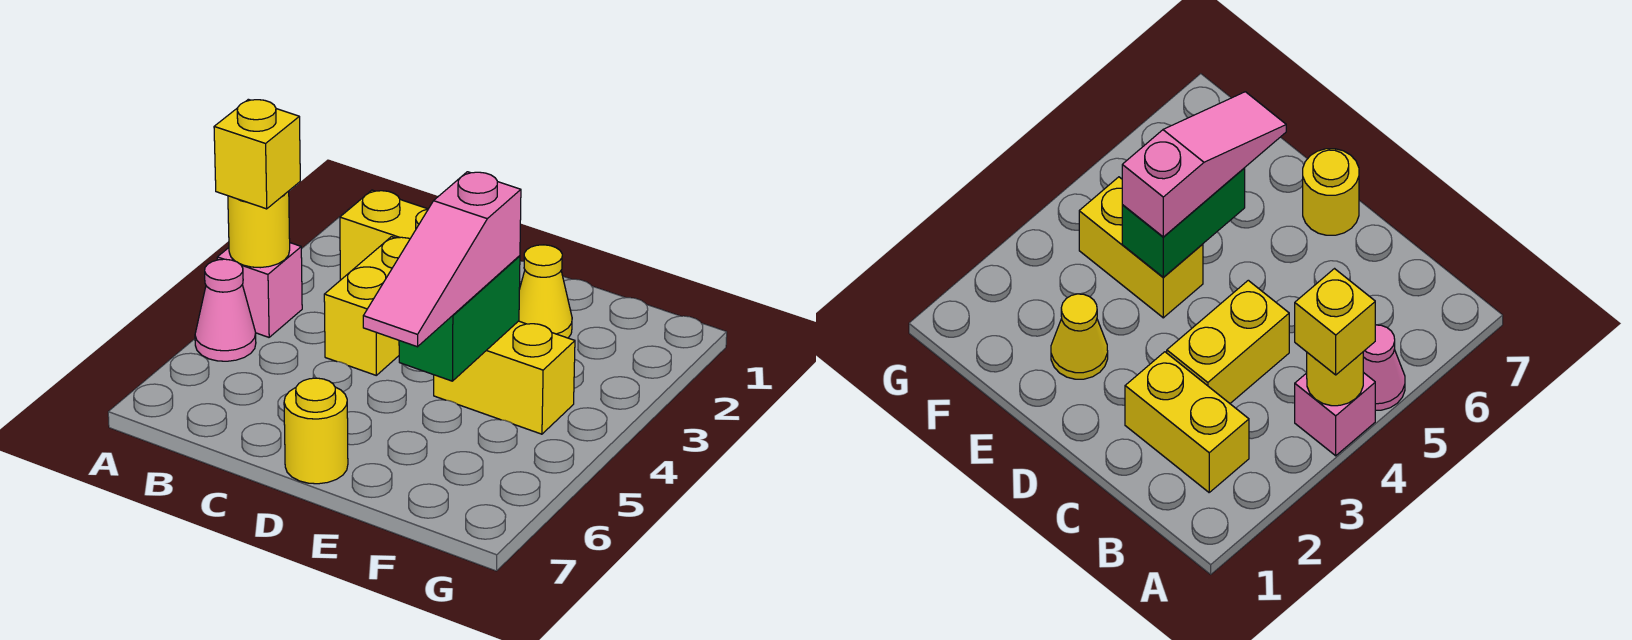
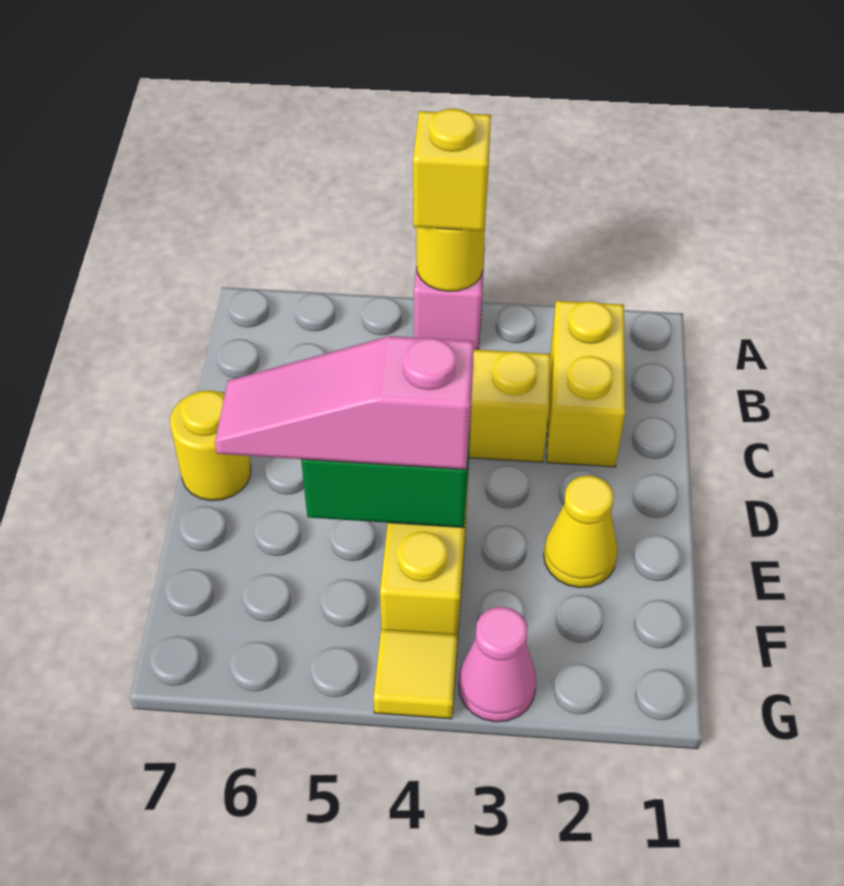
pink 1x1 cone [195,259,256,361] -> pink 1x1 cone moved to [459,607,536,722]
none -> yellow 1x1 tile [373,629,458,719]

